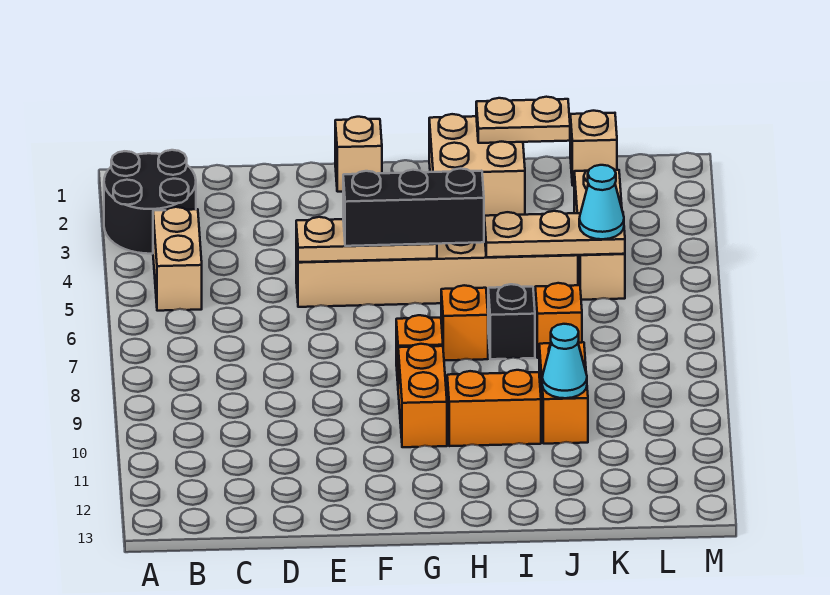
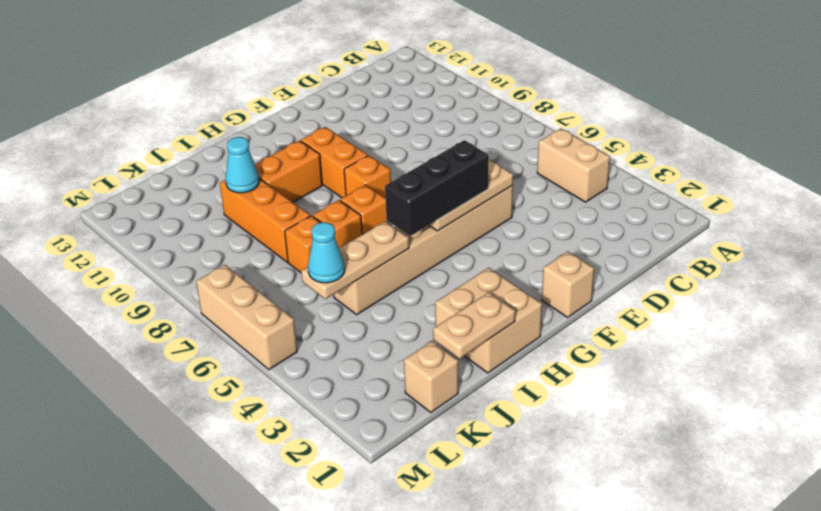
black 2x2 round brick [104,150,196,254] -> none
black 1x1 brick [488,284,535,359] -> orange 1x1 brick [313,200,362,248]
orange 1x2 brick [539,342,588,444] -> orange 1x3 brick [220,178,310,262]
tan 1x3 brick [574,170,625,300] -> tan 1x3 brick moved to [196,265,297,370]

